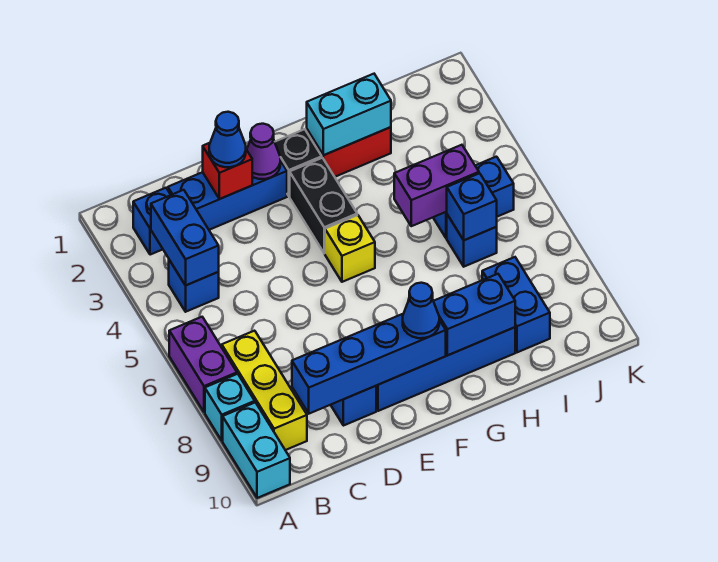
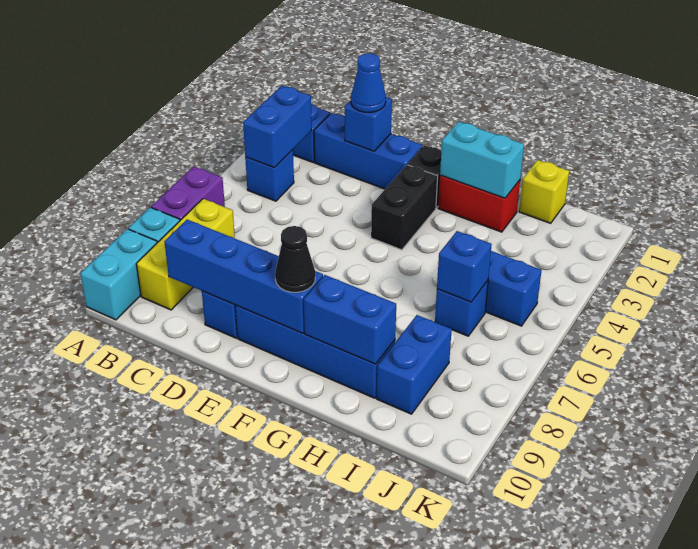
red 1x1 brick [203,143,252,199] -> blue 1x1 brick [345,97,392,151]
purple 1x1 cone [247,124,280,179] -> none
yellow 1x1 brick [325,215,375,282] -> yellow 1x1 brick moved to [519,160,569,223]
blue 1x1 cone [403,283,439,338] -> black 1x1 cone [275,226,315,292]
purple 1x2 brick [394,145,479,226] -> none

